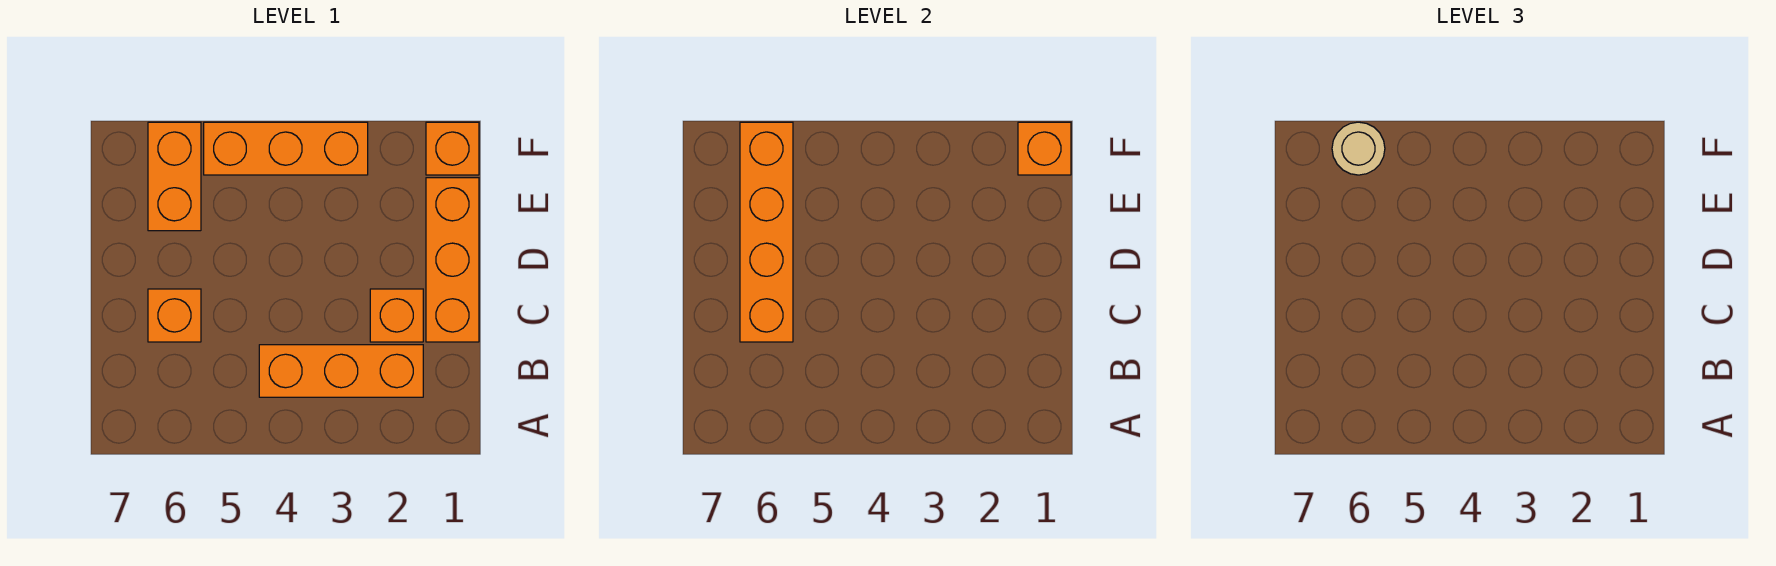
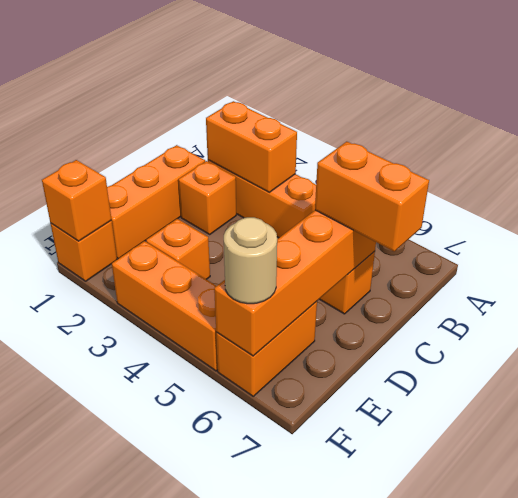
none -> orange 1x2 brick [206,101,297,192]
none -> orange 1x2 brick [315,142,429,251]
none -> orange 1x1 brick [146,219,210,279]

